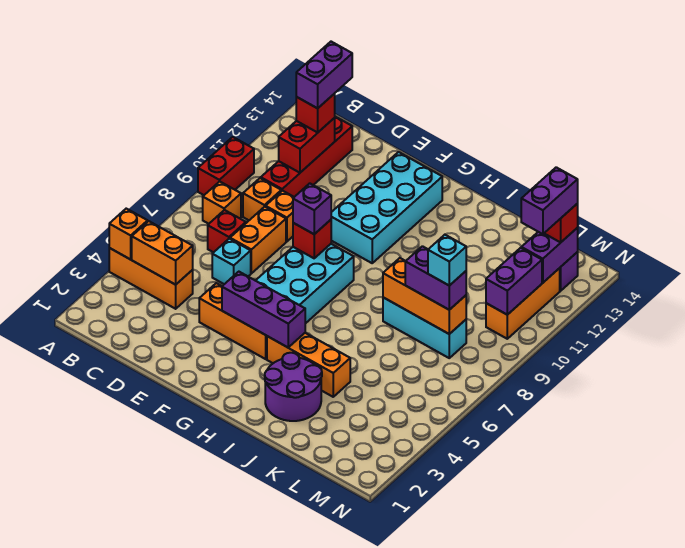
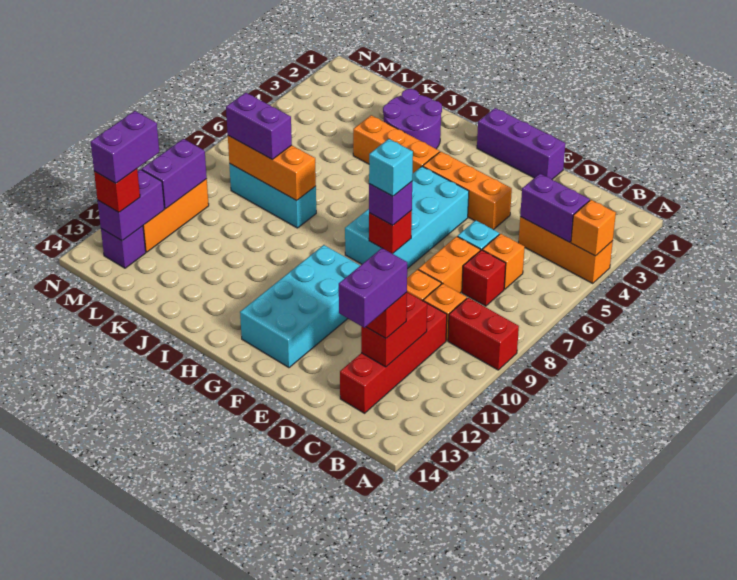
red 1x2 brick [198,137,254,195] -> red 1x2 brick turned to [448,298,519,370]
orange 1x2 brick [132,221,193,285] -> purple 1x2 brick [520,174,590,242]
orange 1x1 brick [203,181,241,224] -> orange 1x1 brick moved to [482,234,525,289]
purple 1x3 brick [222,272,305,347] -> purple 1x3 brick moved to [477,108,565,179]
cyan 1x1 brick [428,235,466,286] -> cyan 1x1 brick moved to [369,139,413,196]

